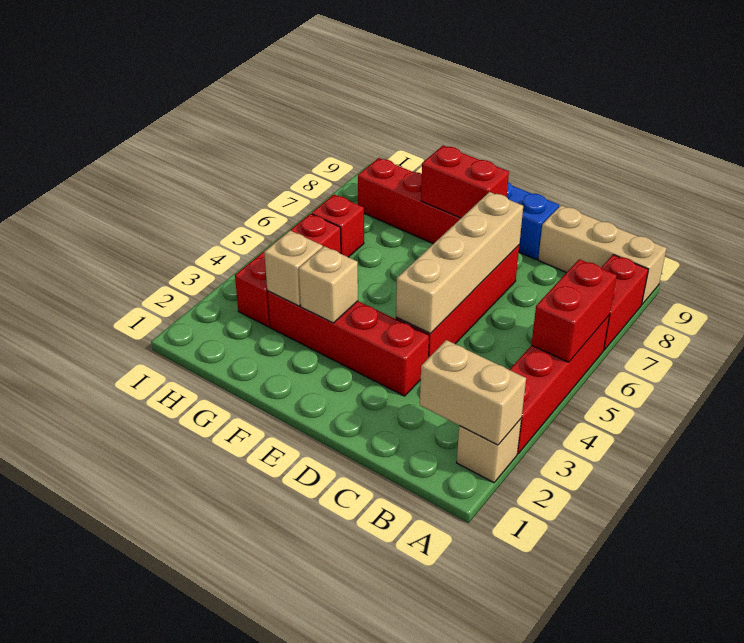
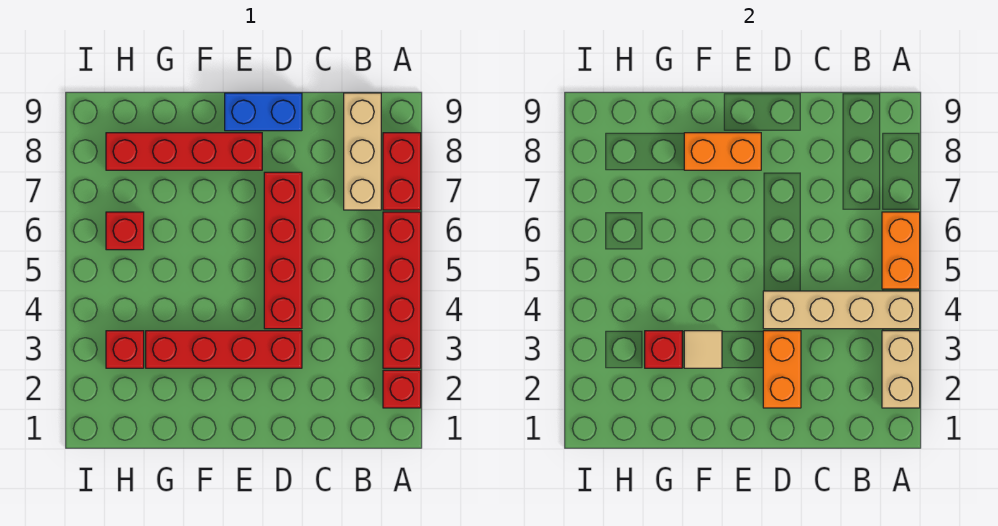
tan 1x1 brick [457,419,521,483] -> red 1x1 brick [383,370,421,408]
tan 1x2 brick [420,340,526,445] -> tan 1x2 brick turned to [882,331,920,408]
red 1x2 brick [531,259,617,362] -> orange 1x2 brick [882,212,920,289]
tan 1x3 brick [538,205,667,304] -> tan 1x3 brick turned to [344,93,381,210]
none -> orange 1x2 brick [763,331,801,408]
tan 1x4 brick [396,192,523,334] -> tan 1x4 brick turned to [763,291,920,329]
red 1x2 brick [421,146,509,218] -> orange 1x2 brick [684,133,761,170]
tan 1x1 brick [299,246,358,323] -> tan 1x1 tile [684,331,722,368]
tan 1x1 brick [264,231,323,306] -> red 1x1 brick [645,331,682,368]
red 1x3 brick [235,214,341,327] -> red 1x1 brick [106,331,144,368]

